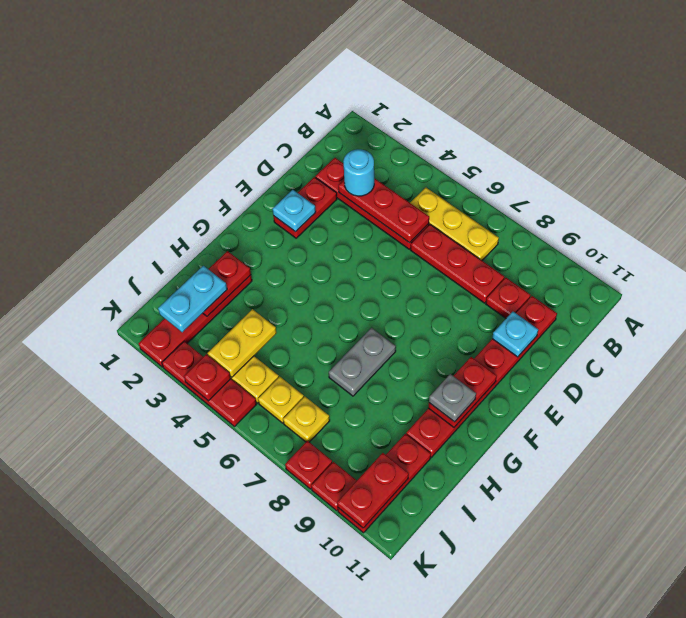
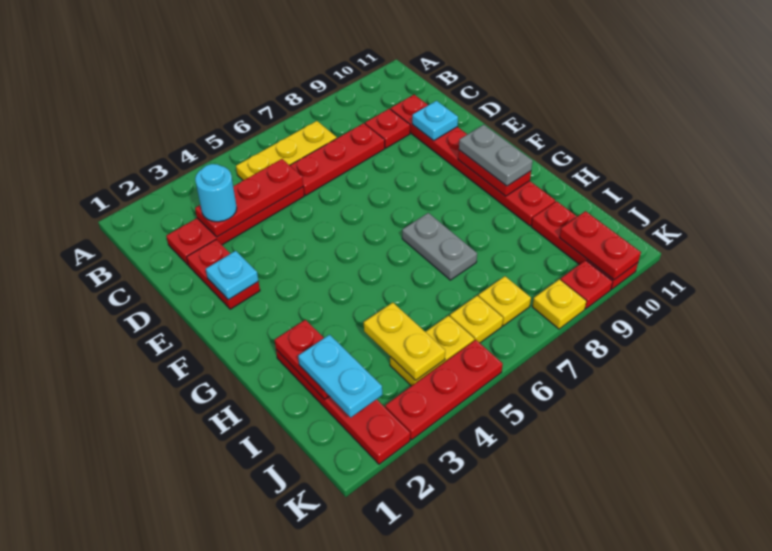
grey 1x1 plate [429,374,476,422] -> grey 1x2 plate [459,125,533,186]
red 1x1 plate [184,354,231,401] -> none
red 1x1 plate [285,441,332,489] -> yellow 1x1 plate [532,279,586,329]

